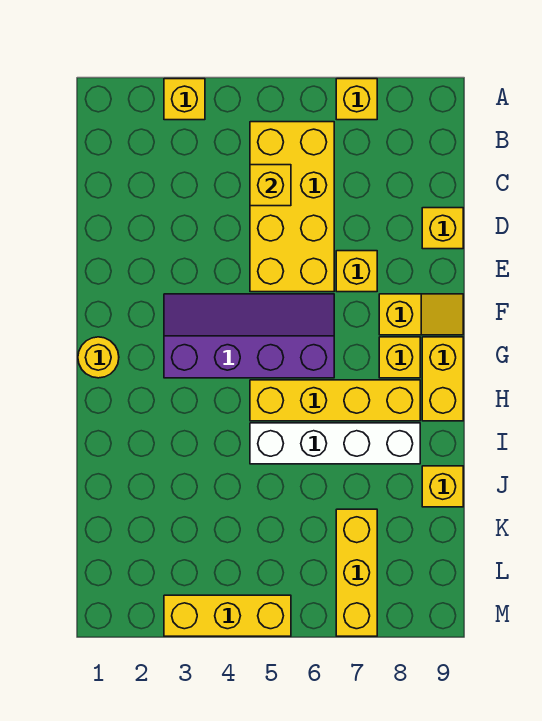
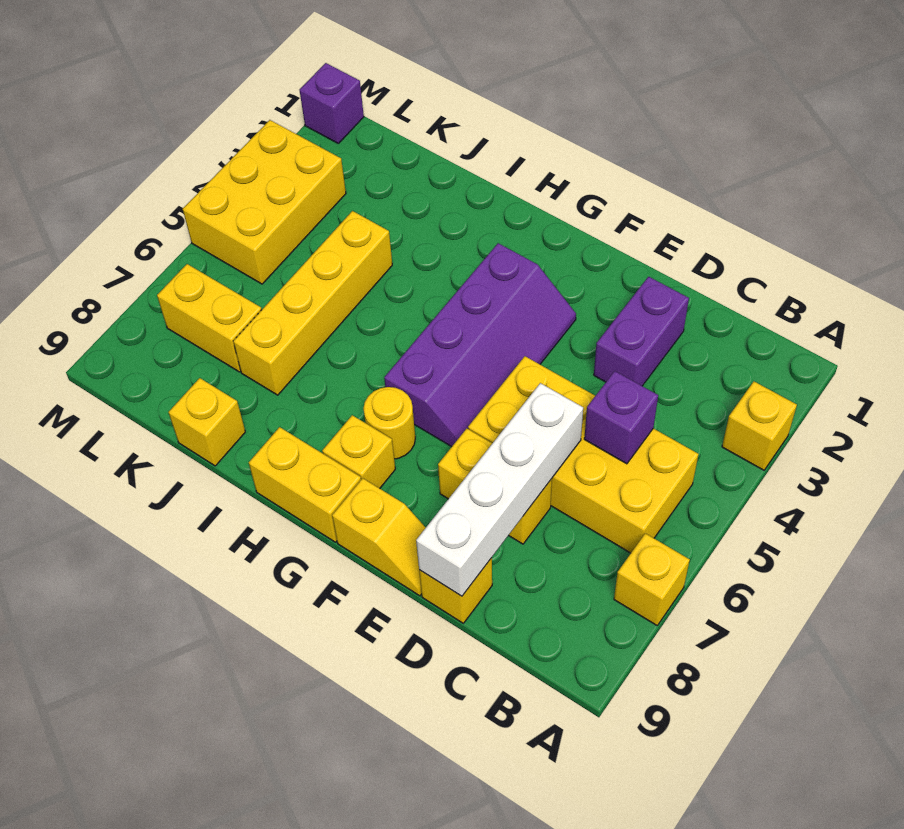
yellow 1x1 brick [250,165,291,206] -> purple 1x1 brick [584,371,658,464]
none -> purple 1x2 brick [594,277,689,386]
yellow 1x1 brick [336,251,377,292] -> yellow 1x2 brick [438,429,552,544]
yellow 1x2 slope [379,294,463,335] -> yellow 1x2 slope turned to [332,478,426,596]
yellow 1x1 round brick [78,337,119,378] -> yellow 1x1 round brick moved to [363,387,415,459]
yellow 1x4 brick [250,380,420,421] -> yellow 1x4 brick moved to [233,211,392,395]
white 1x4 brick [250,423,420,464] -> white 1x4 brick moved to [416,383,583,596]
yellow 1x3 brick [336,509,377,636] -> yellow 1x2 brick [157,264,262,372]
none -> purple 1x1 brick [299,63,364,143]
yellow 1x3 brick [164,595,291,636] -> yellow 2x3 brick [183,120,346,284]

